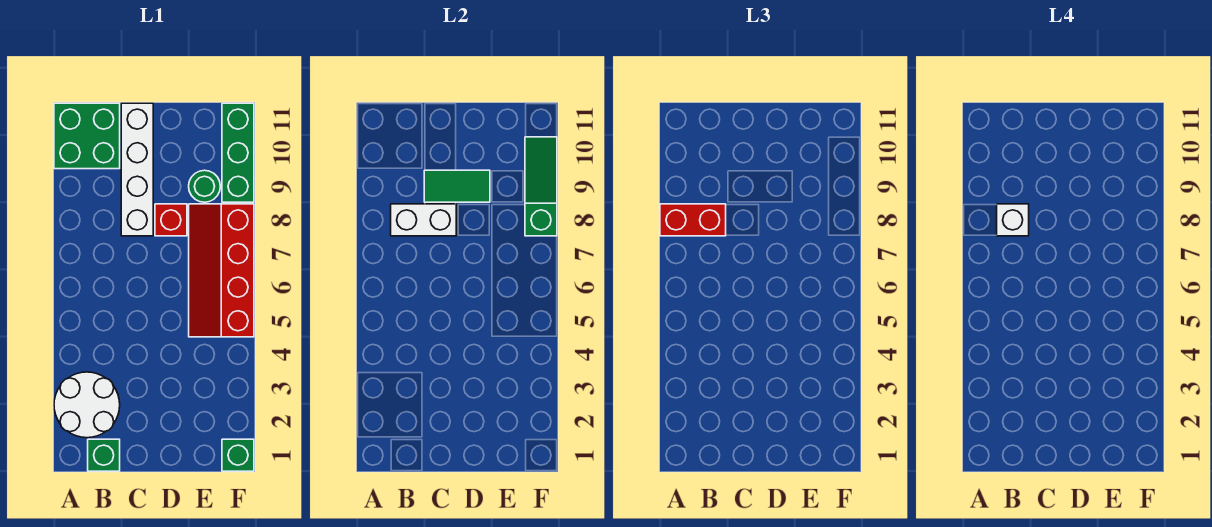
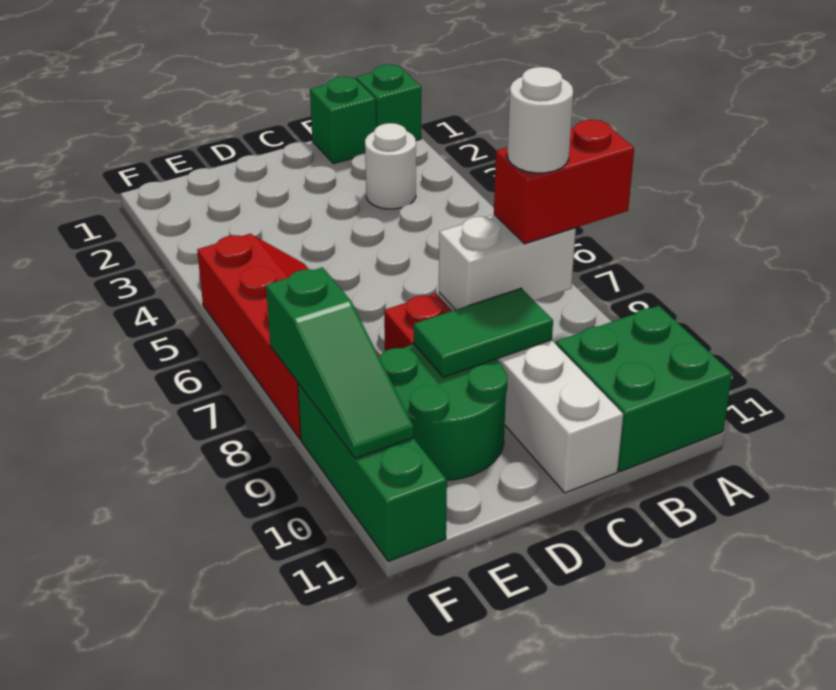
white 2x2 round brick [54,372,120,438] -> white 1x1 round brick [365,123,416,209]
white 1x1 brick [997,204,1029,236] -> white 1x1 round brick [507,67,573,173]
green 1x1 round brick [189,170,220,202] -> green 2x2 round brick [379,344,507,480]
green 1x1 brick [222,439,254,471] -> green 1x1 brick moved to [356,65,421,140]

